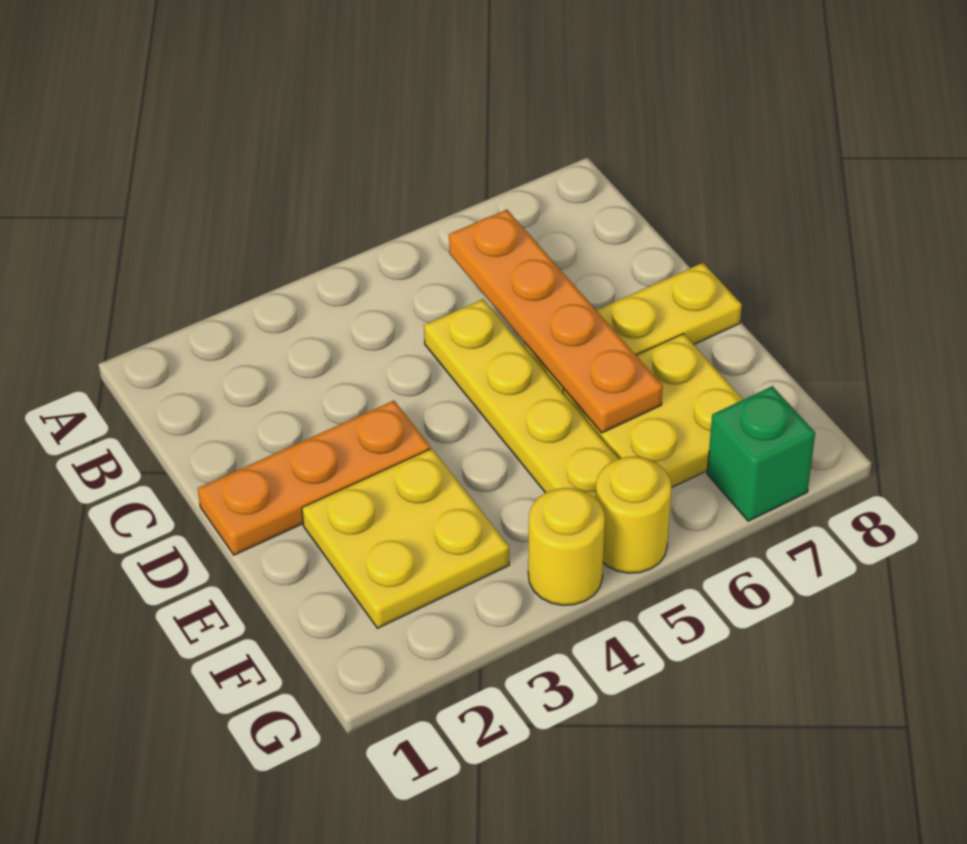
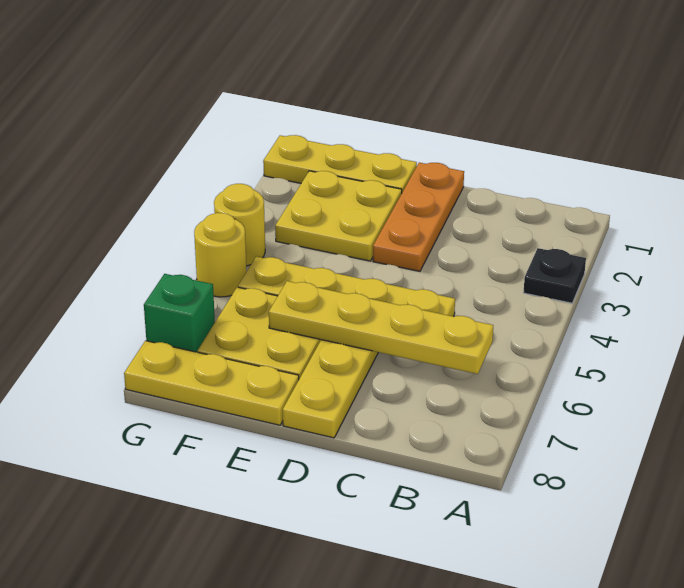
none -> black 1x1 plate [524,248,586,303]
orange 1x4 plate [449,210,663,433] -> yellow 1x4 plate [269,281,493,374]
none -> yellow 1x3 plate [263,135,417,192]
none -> yellow 1x3 plate [124,341,299,425]

